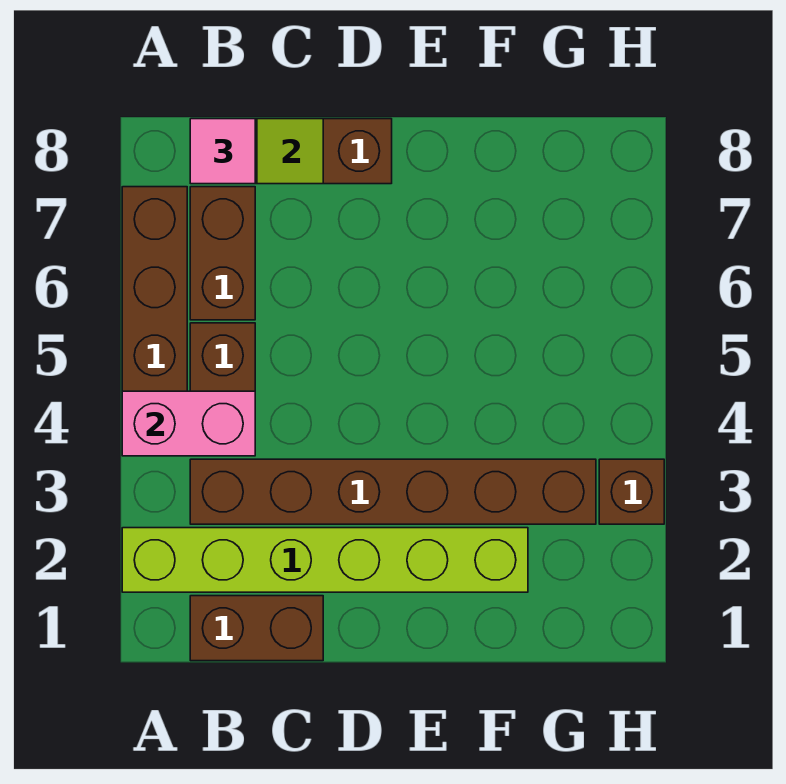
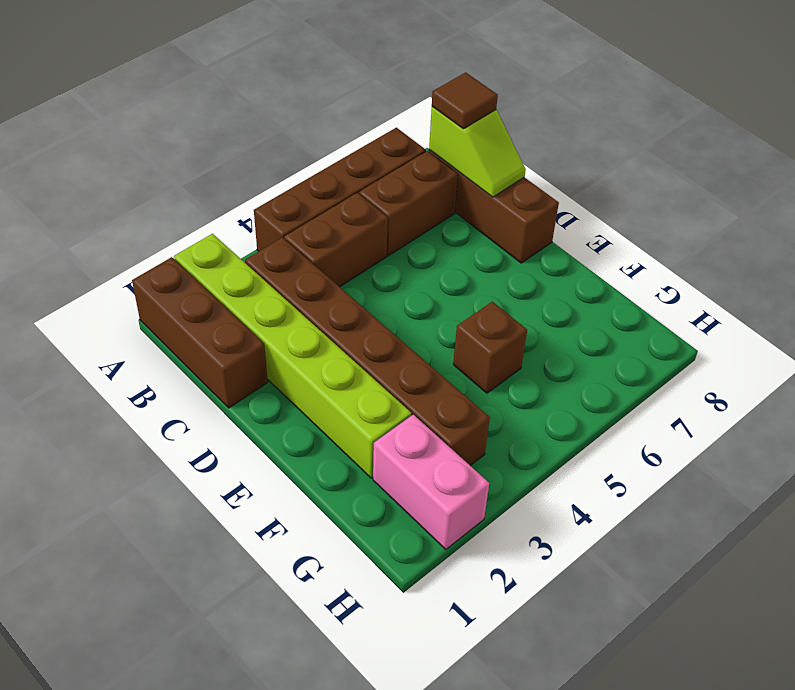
pink 1x2 brick [122,391,255,456] -> pink 1x2 brick moved to [373,415,489,550]
brown 1x2 brick [190,596,323,661] -> brown 1x3 brick [132,257,268,408]
pink 1x1 tile [190,119,255,184] -> brown 1x1 tile [432,72,498,129]
brown 1x1 brick [599,459,664,524] -> brown 1x1 brick moved to [453,302,527,393]

